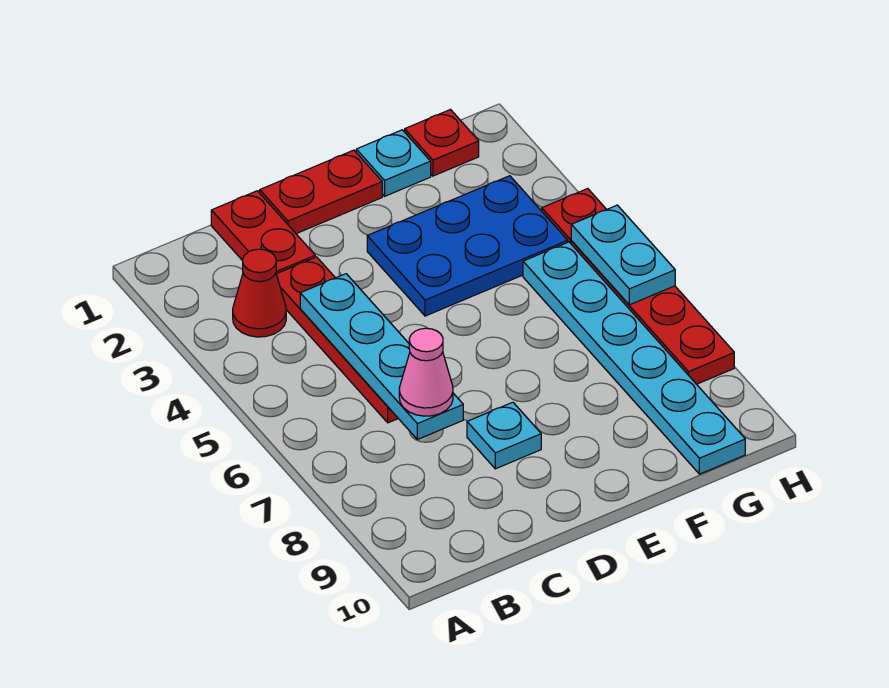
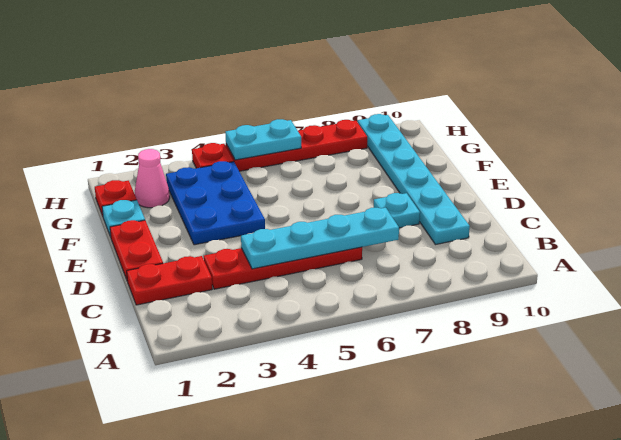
red 1x1 cone [233,249,286,337] -> none
pink 1x1 cone [399,328,453,416] -> pink 1x1 cone moved to [135,149,170,208]
cyan 1x6 plate [523,242,745,474] -> cyan 1x6 plate turned to [358,114,470,245]

